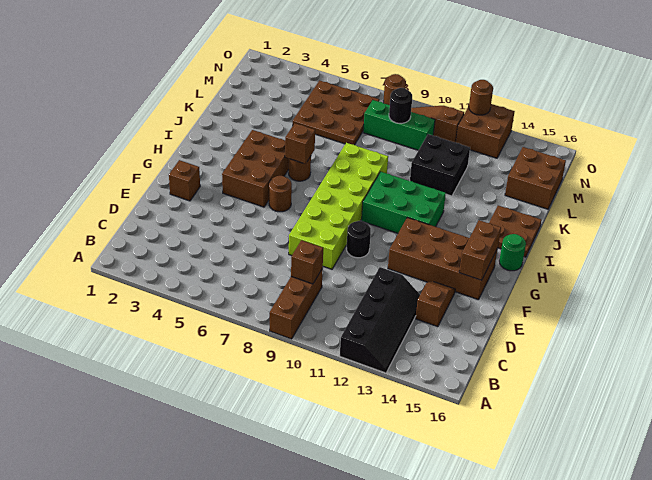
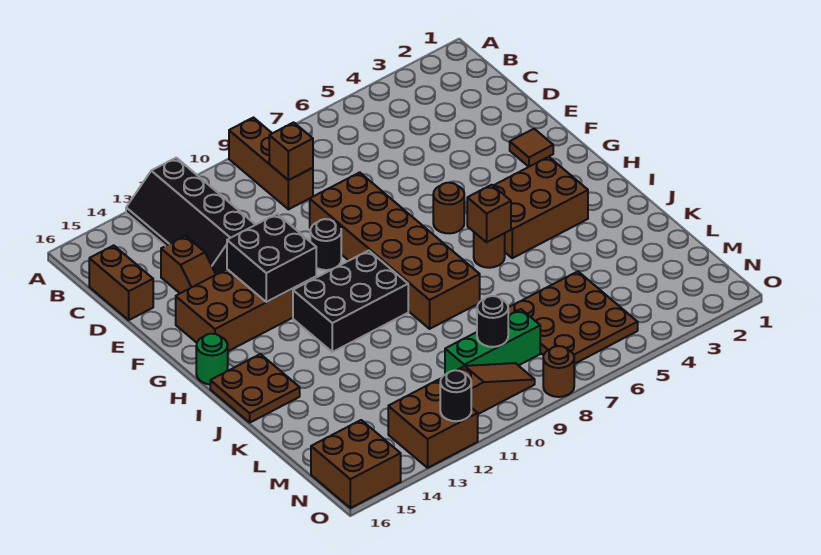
lime 2x6 brick [289,143,388,269] -> brown 2x6 brick [310,172,480,329]
brown 1x1 brick [169,160,200,201] -> brown 1x1 tile [510,129,553,167]
brown 1x2 brick [459,220,501,280] -> brown 1x2 brick moved to [89,245,153,320]
brown 2x3 brick [222,130,289,207] -> brown 2x3 brick turned to [493,157,588,258]
green 2x3 brick [362,172,446,233] -> black 2x3 brick [293,251,408,352]
black 2x2 brick [410,134,470,196] -> black 2x2 brick moved to [227,214,316,302]
brown 2x2 brick [505,147,566,209] -> brown 2x2 brick moved to [311,420,401,508]
brown 1x1 round brick [469,80,493,115] -> black 1x1 round brick [440,370,471,421]

